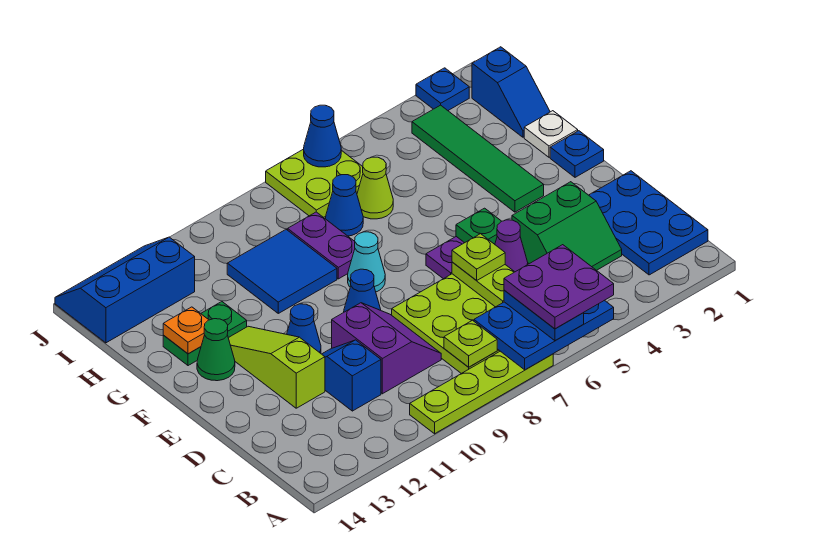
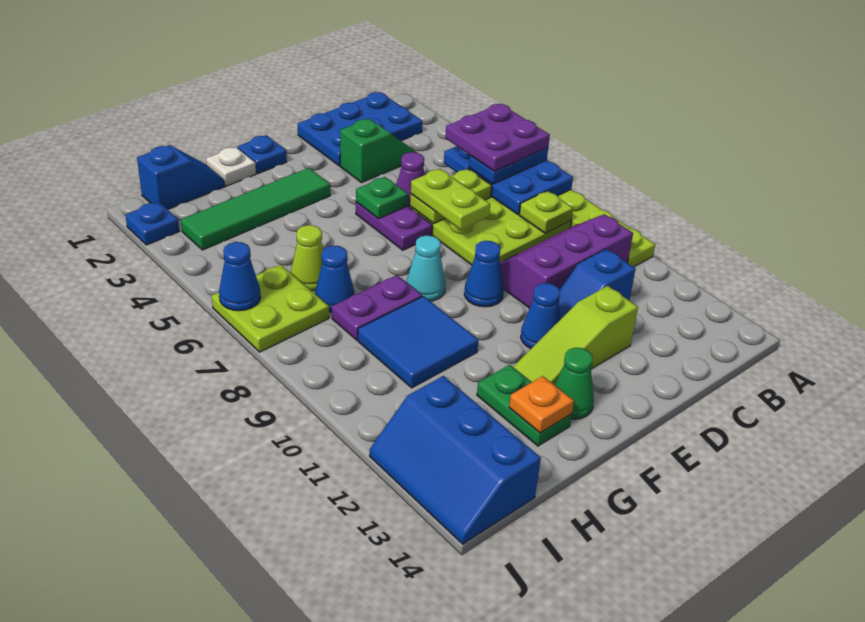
green 2x2 slope [512,182,622,270] -> green 1x2 slope [340,119,417,183]
purple 2x2 slope [332,303,441,394] -> purple 2x3 slope [500,214,633,308]
lime 1x1 plate [452,234,505,281] -> lime 1x2 plate [411,169,490,230]

